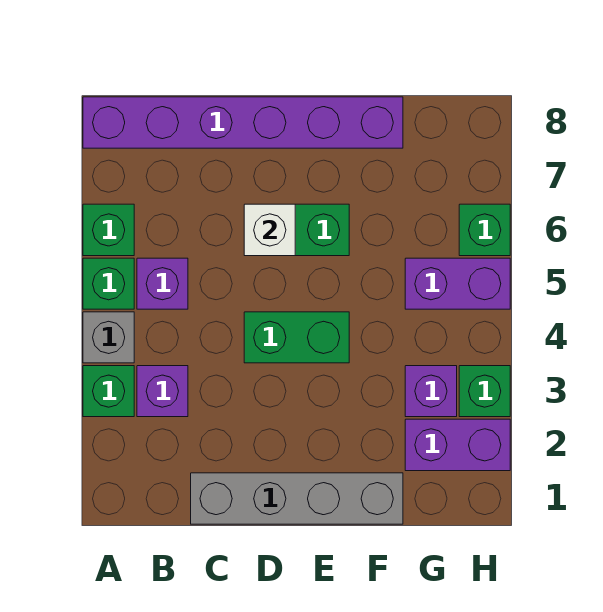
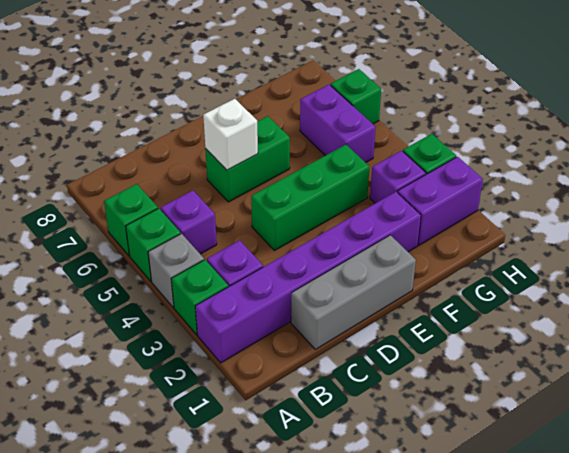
purple 1x6 brick [83,97,403,148] -> purple 1x6 brick moved to [195,192,421,363]
grey 1x4 brick [191,473,403,524] -> grey 1x3 brick [291,235,416,349]
green 1x2 brick [244,312,349,363] -> green 1x3 brick [251,145,369,250]
purple 1x2 brick [405,258,510,309] -> purple 1x2 brick turned to [300,84,376,163]

